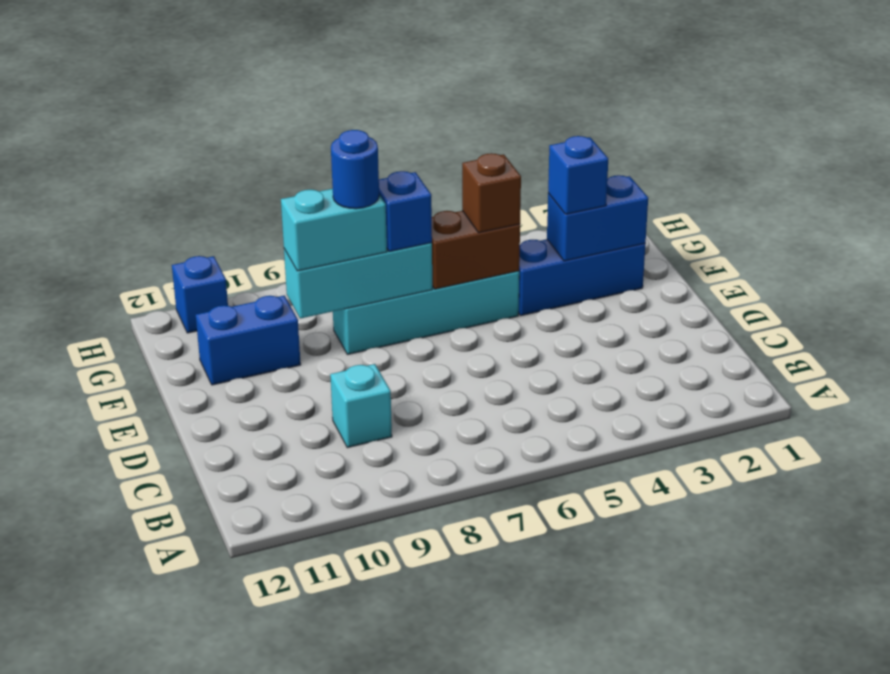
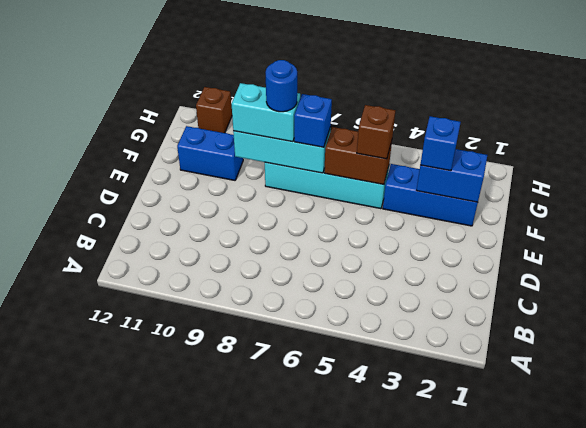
cyan 1x1 brick [330,364,392,448] -> none
blue 1x1 brick [172,256,228,333] -> brown 1x1 brick [196,87,232,133]

